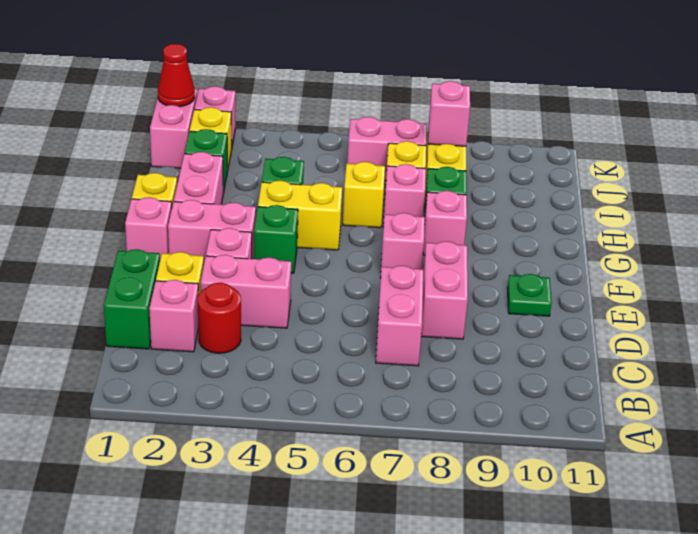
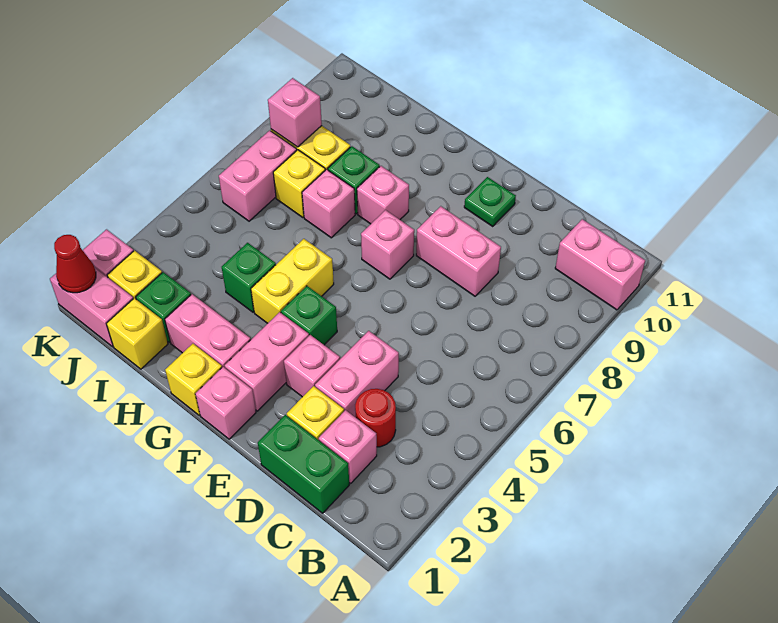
pink 1x2 brick [376,266,423,366] -> pink 1x2 brick moved to [555,219,645,310]
yellow 1x1 brick [343,162,385,228] -> yellow 1x1 brick moved to [107,298,168,369]

